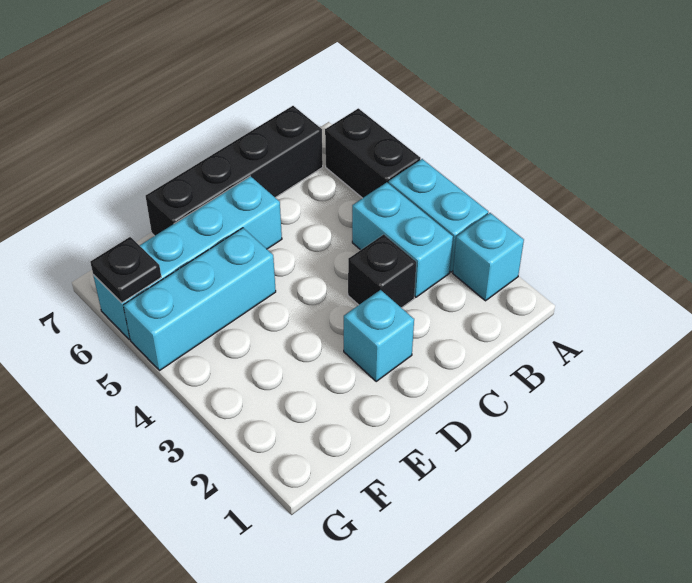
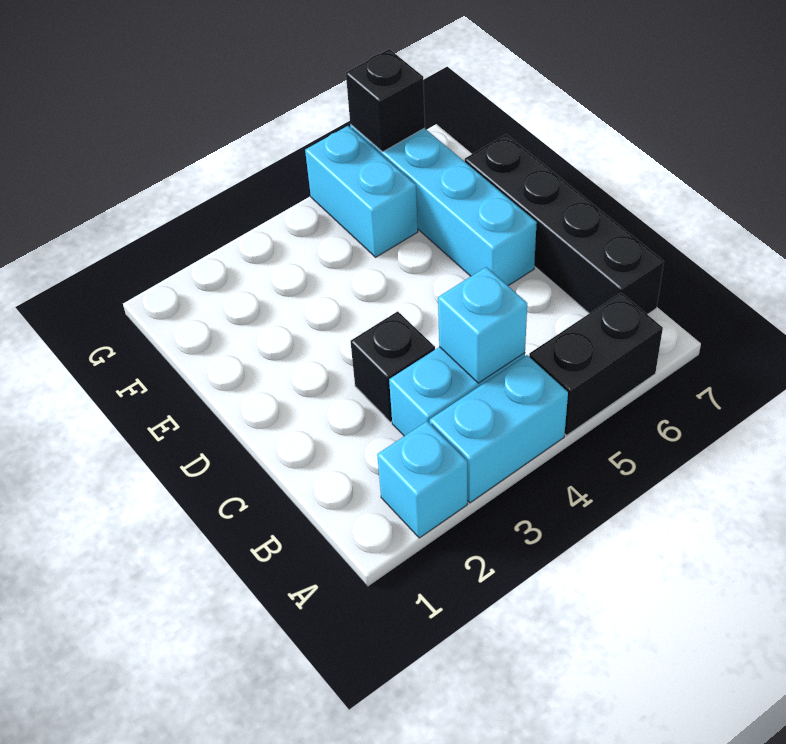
cyan 1x1 brick [344,290,414,381] -> cyan 1x1 brick moved to [438,267,527,383]
cyan 1x3 brick [123,228,276,371] -> cyan 1x2 brick [305,126,418,257]
black 1x1 plate [90,237,161,303] -> black 1x1 brick [346,49,425,152]

